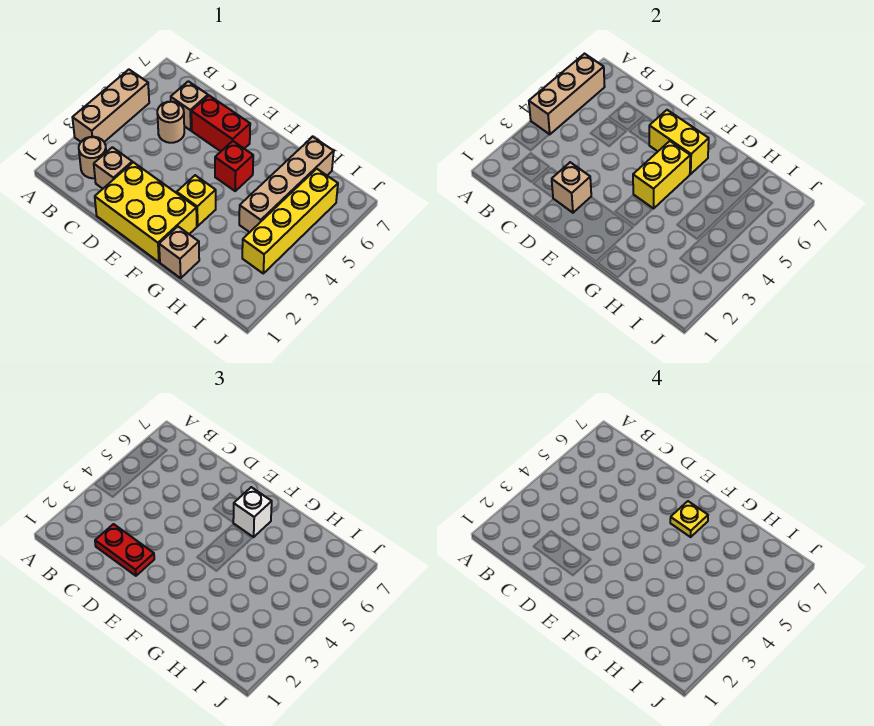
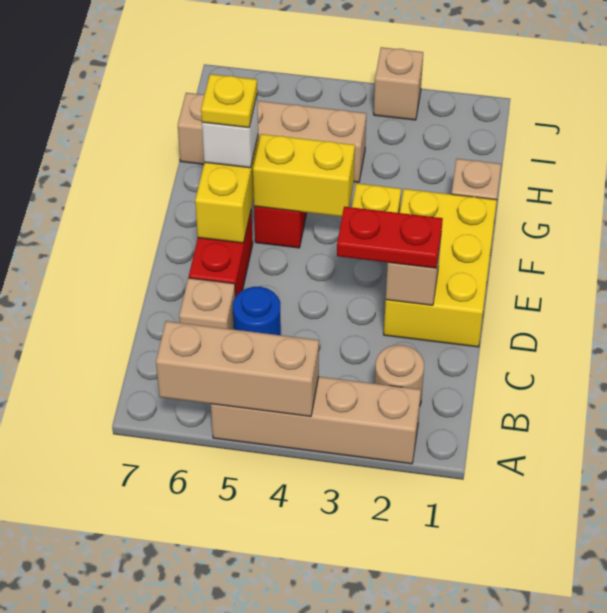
tan 1x3 brick [72,70,149,142] -> tan 1x4 brick [211,377,421,464]
tan 1x1 brick [94,147,132,189] -> tan 1x1 brick moved to [374,47,423,120]
red 1x2 plate [95,524,154,576] -> red 1x2 plate turned to [337,207,443,268]
tan 1x1 round brick [157,102,184,143] -> blue 1x1 round brick [233,287,281,335]
yellow 1x4 brick [242,169,338,273] -> none

